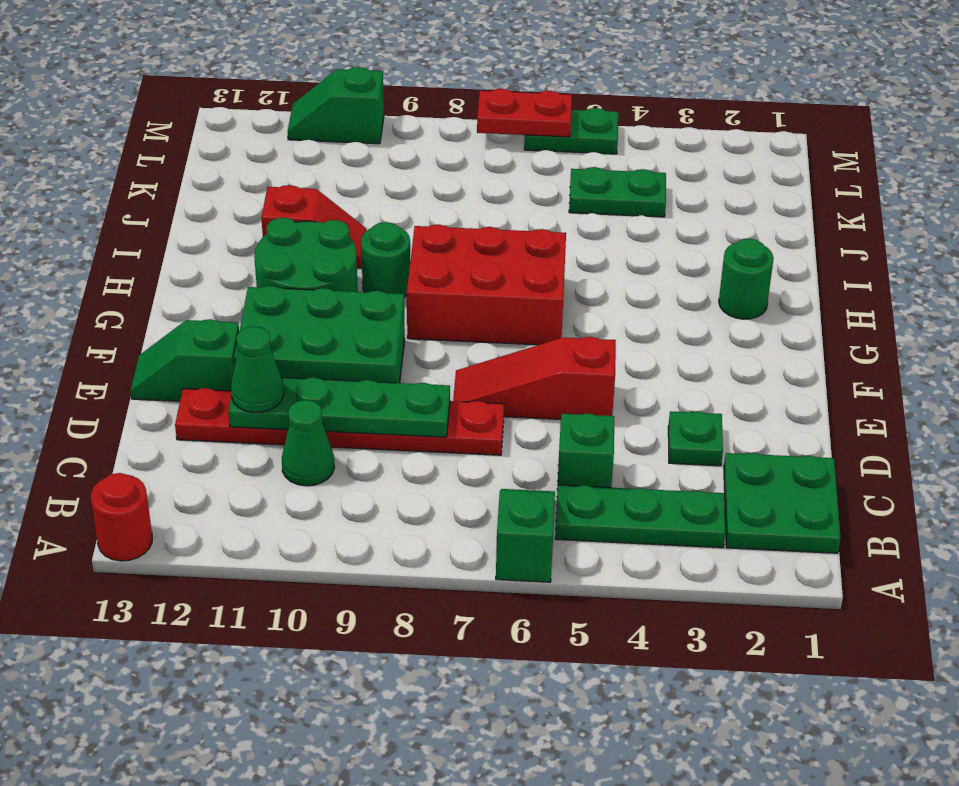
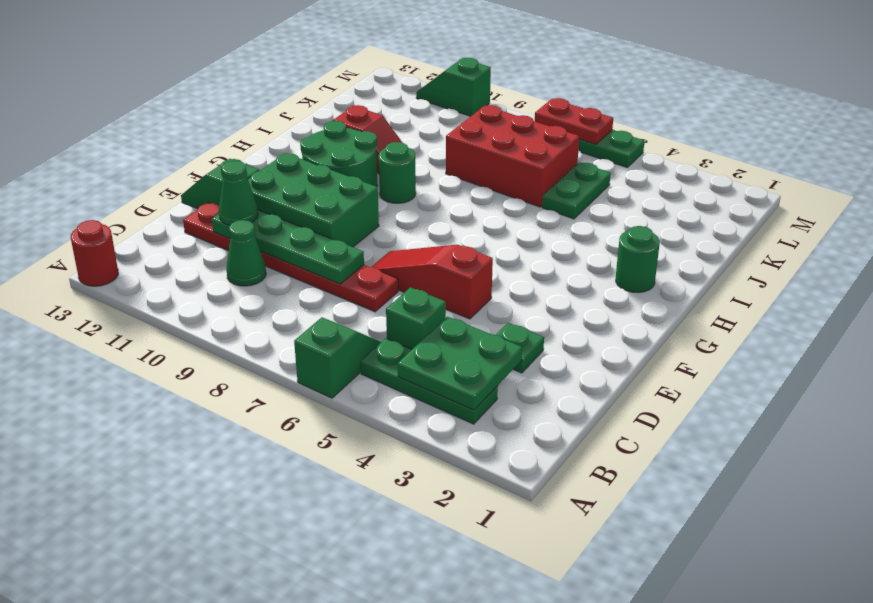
green 2x2 plate [724,453,841,553] -> green 2x2 plate moved to [398,316,522,410]
red 2x3 brick [407,224,566,345] -> red 2x3 brick moved to [446,105,579,207]
green 1x2 plate [569,167,666,217] -> green 1x2 plate turned to [542,162,611,219]

